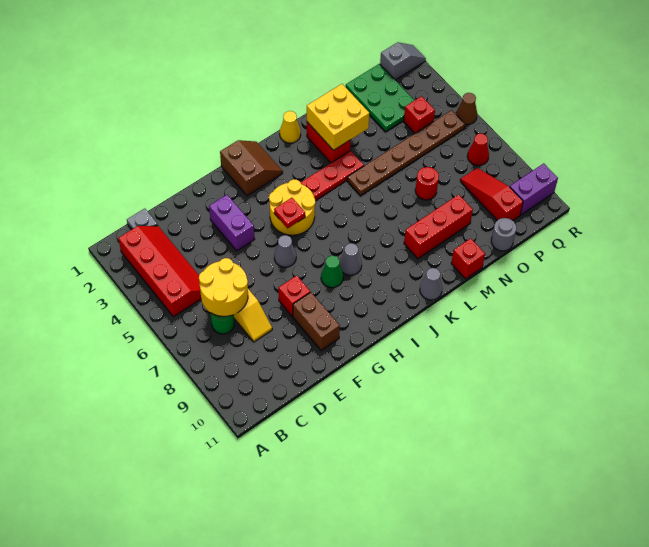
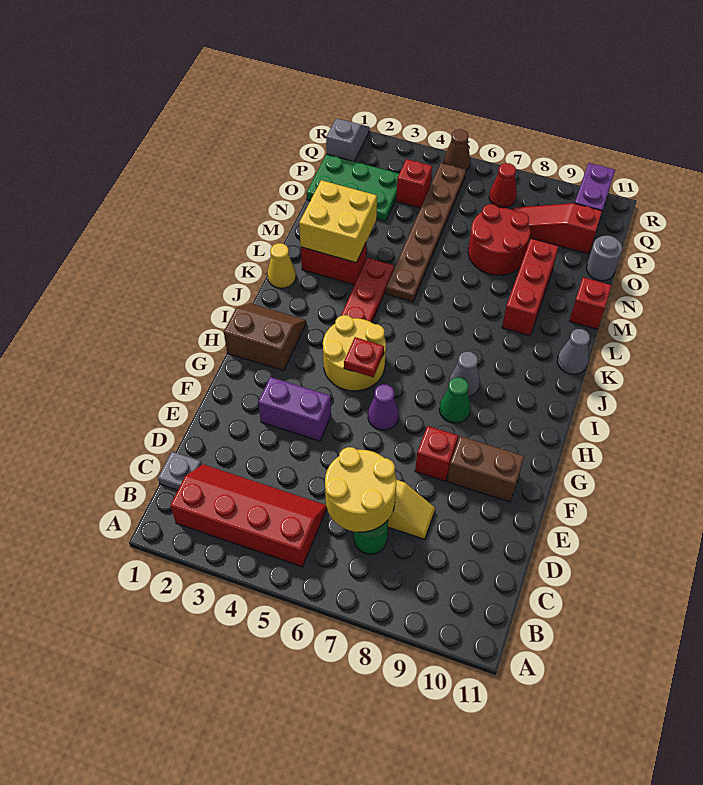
grey 1x1 cone [274,235,296,267] -> purple 1x1 cone [368,384,399,430]
red 1x1 round brick [415,167,439,200] -> red 2x2 round brick [468,204,530,275]

